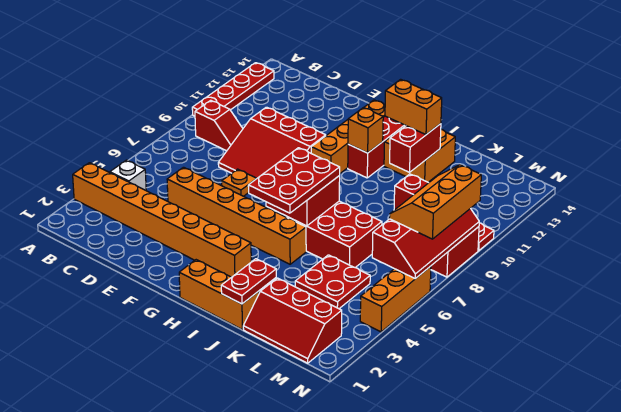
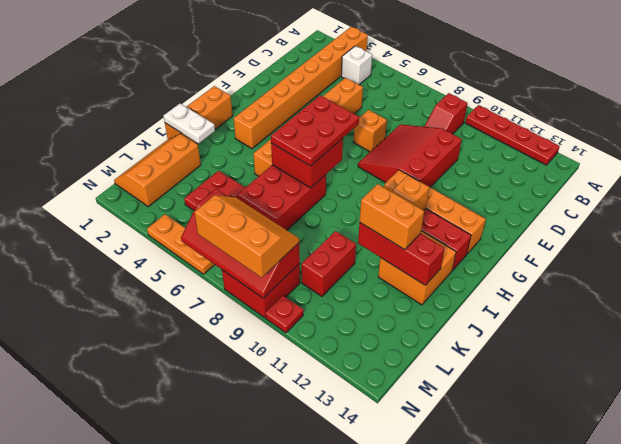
orange 1x1 plate [222,169,257,196] -> orange 1x1 brick [353,110,387,152]
red 2x3 plate [248,148,340,213] -> red 2x3 plate turned to [271,95,359,166]
orange 1x2 brick [385,79,442,135] -> orange 1x2 brick turned to [360,184,424,250]
red 1x2 plate [221,259,276,304] -> white 1x2 plate [164,104,215,143]
red 1x2 brick [390,124,441,172] -> red 1x3 brick [358,223,445,285]
red 2x3 slope [243,278,342,363] -> orange 2x3 slope [114,134,201,207]
orange 1x3 brick [360,266,431,332] -> orange 1x3 plate [147,214,215,274]

